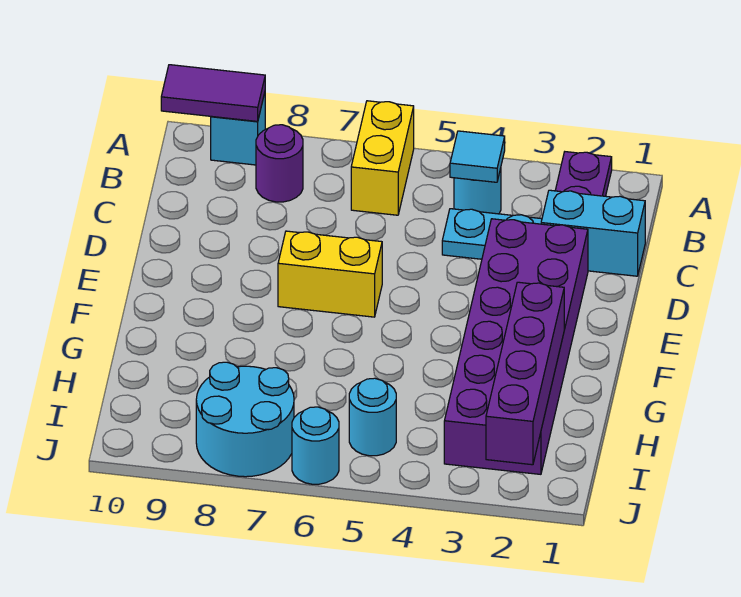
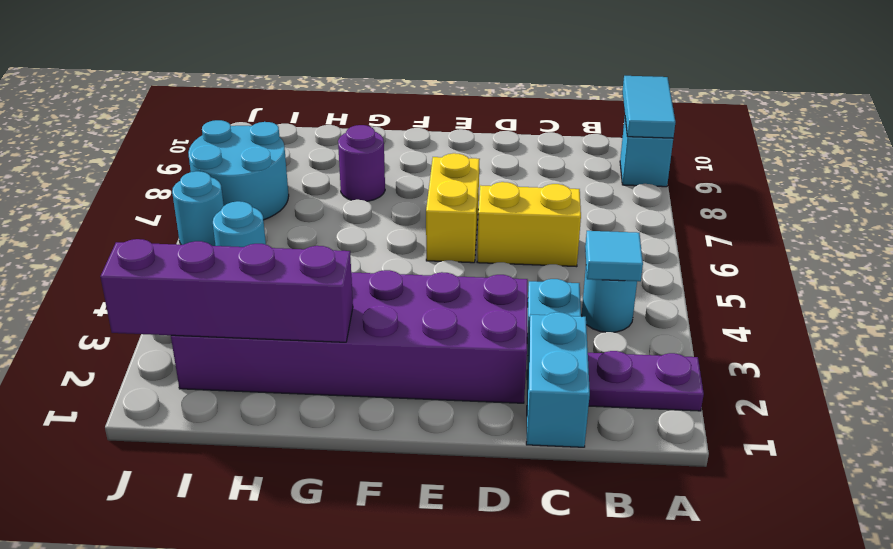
yellow 1x2 brick [351,101,414,215] -> yellow 1x2 brick moved to [477,182,581,267]
purple 1x2 tile [161,65,265,121] -> cyan 1x2 tile [622,76,675,138]
purple 1x1 round brick [256,125,303,202] -> purple 1x1 round brick moved to [338,125,385,201]

